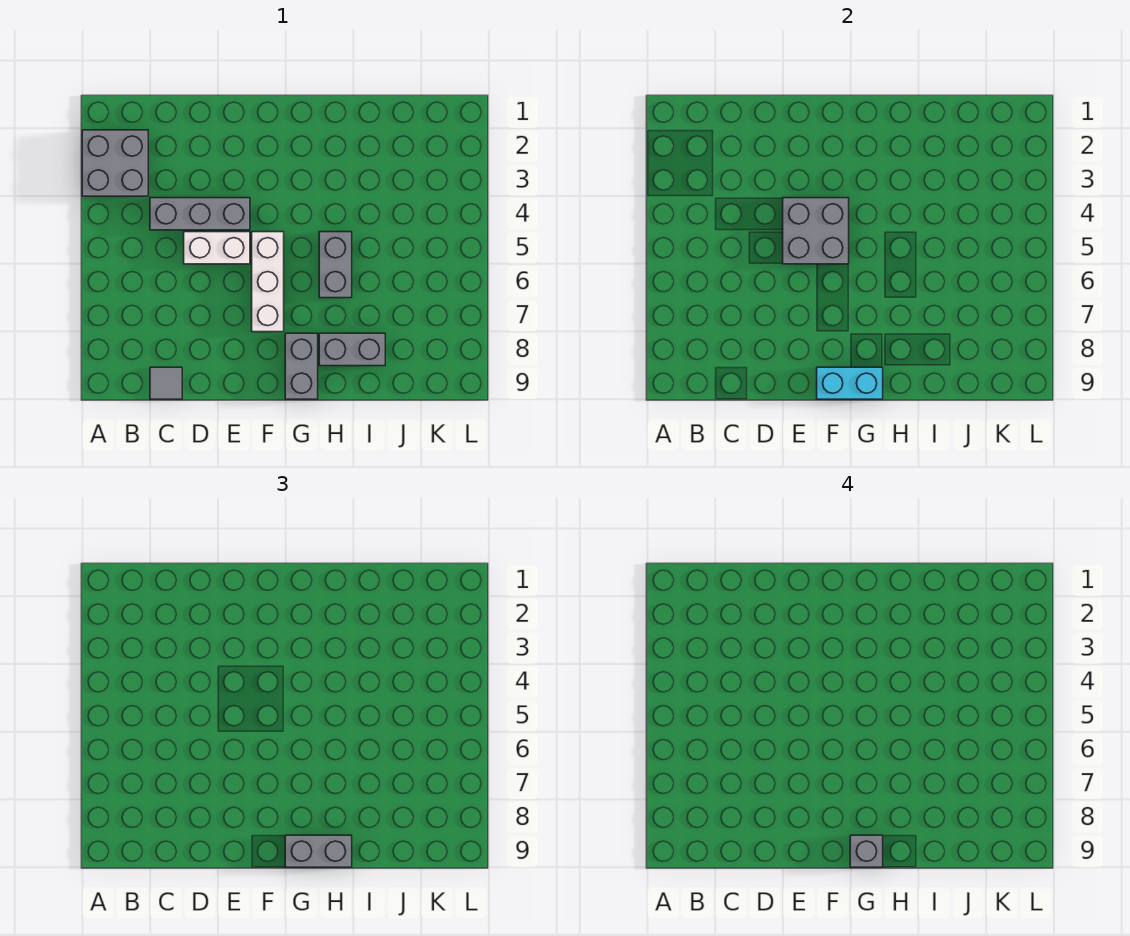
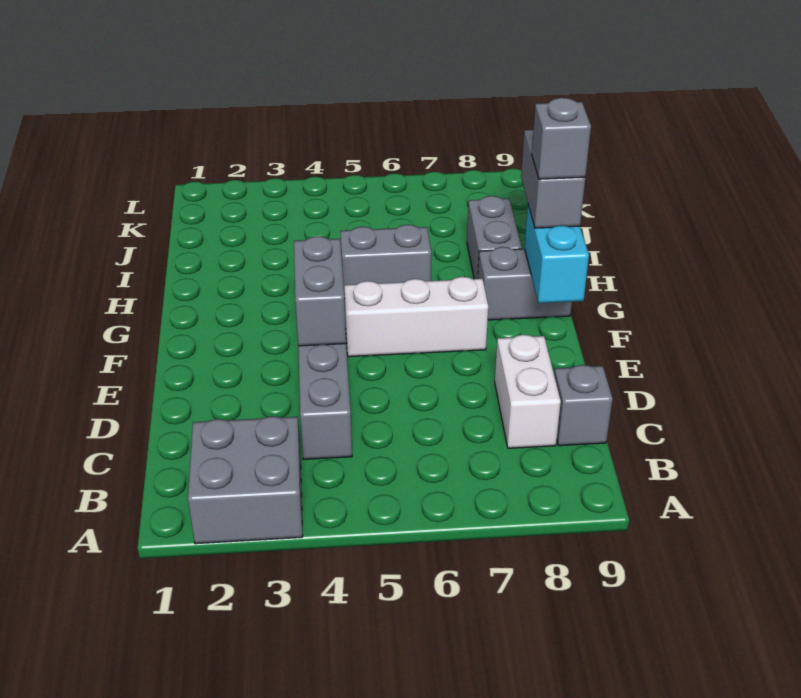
grey 1x1 tile [150,367,182,399] -> grey 1x1 brick [554,365,613,446]
white 1x2 brick [184,232,250,264] -> white 1x2 brick moved to [495,335,561,448]
grey 2x2 brick [783,198,849,264] -> grey 1x2 brick [294,236,346,346]

